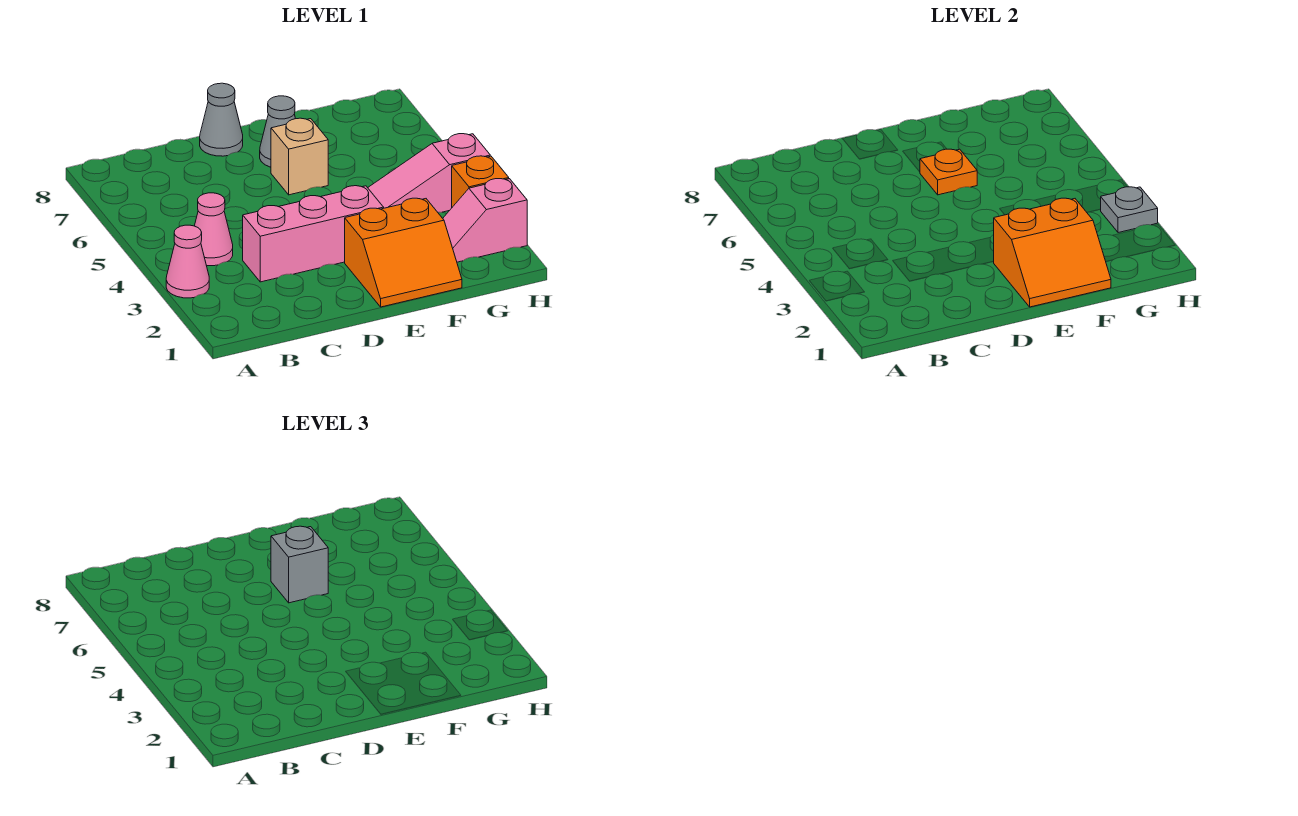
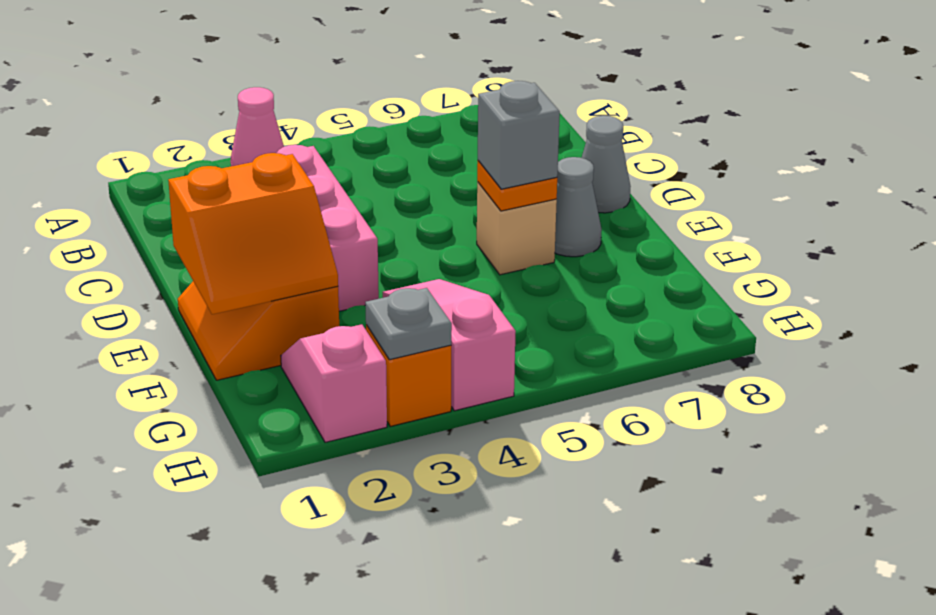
pink 1x1 cone [195,193,233,266] -> none
orange 2x2 slope [993,198,1111,307] -> orange 2x2 slope turned to [168,153,338,314]

